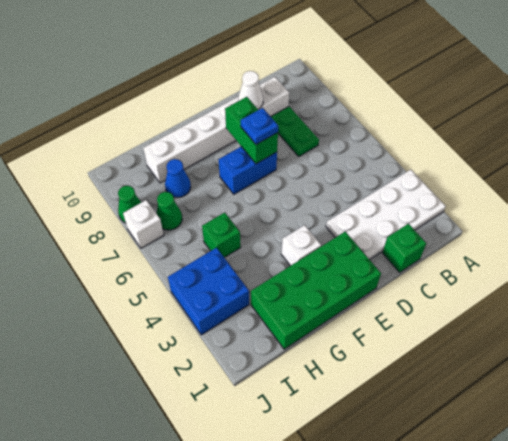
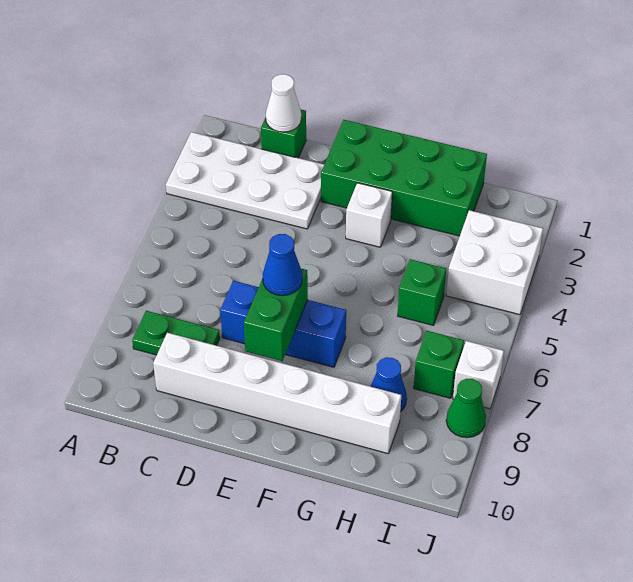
green 1x2 plate [271,106,319,156] -> green 1x2 plate turned to [132,311,220,355]
white 1x1 cone [238,71,263,109] -> white 1x1 cone moved to [266,74,301,132]
blue 1x2 brick [219,147,277,194] -> blue 1x3 brick [220,281,346,367]
blue 1x1 plate [241,108,278,144] -> blue 1x1 cone [263,234,302,296]
blue 2x2 brick [168,248,249,335] -> white 2x2 brick [446,210,543,315]
green 1x1 cone [156,192,182,230] -> green 1x1 brick [414,331,464,398]

